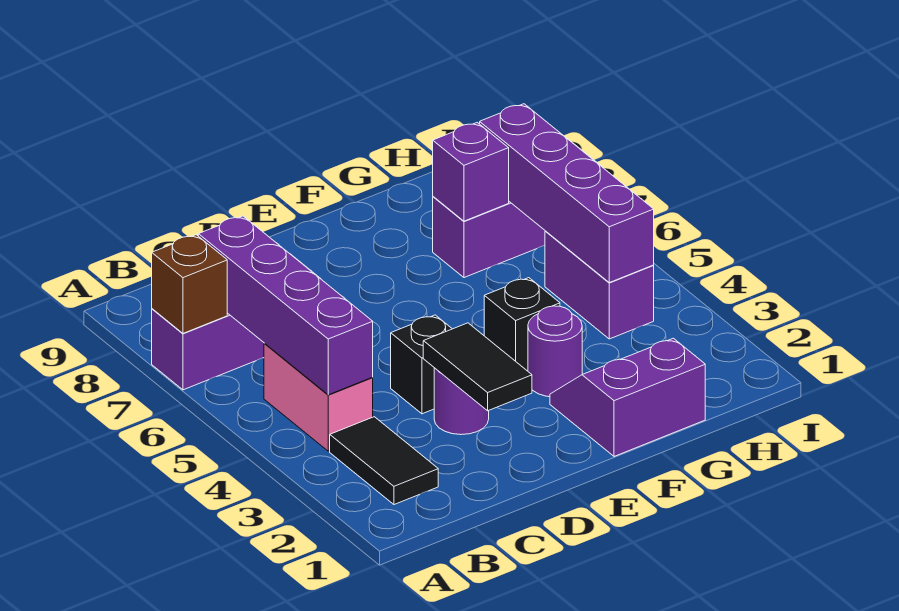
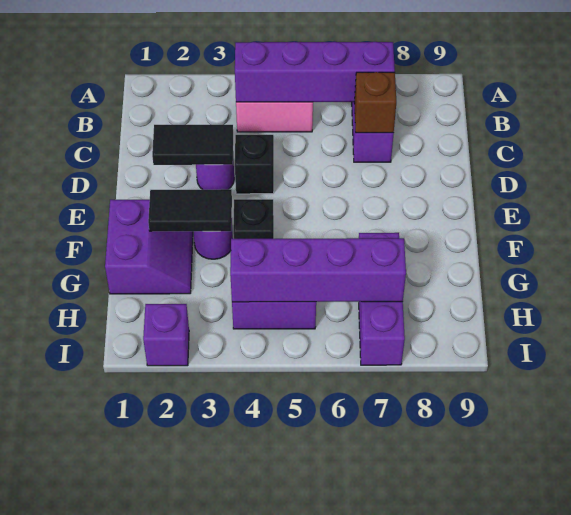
brown 1x1 brick [152,235,227,333] -> brown 1x1 brick moved to [354,72,396,133]
black 1x2 tile [330,417,438,505] -> black 1x2 tile moved to [148,189,232,231]
purple 1x1 brick [433,123,509,221] -> purple 1x1 brick moved to [143,304,189,366]

